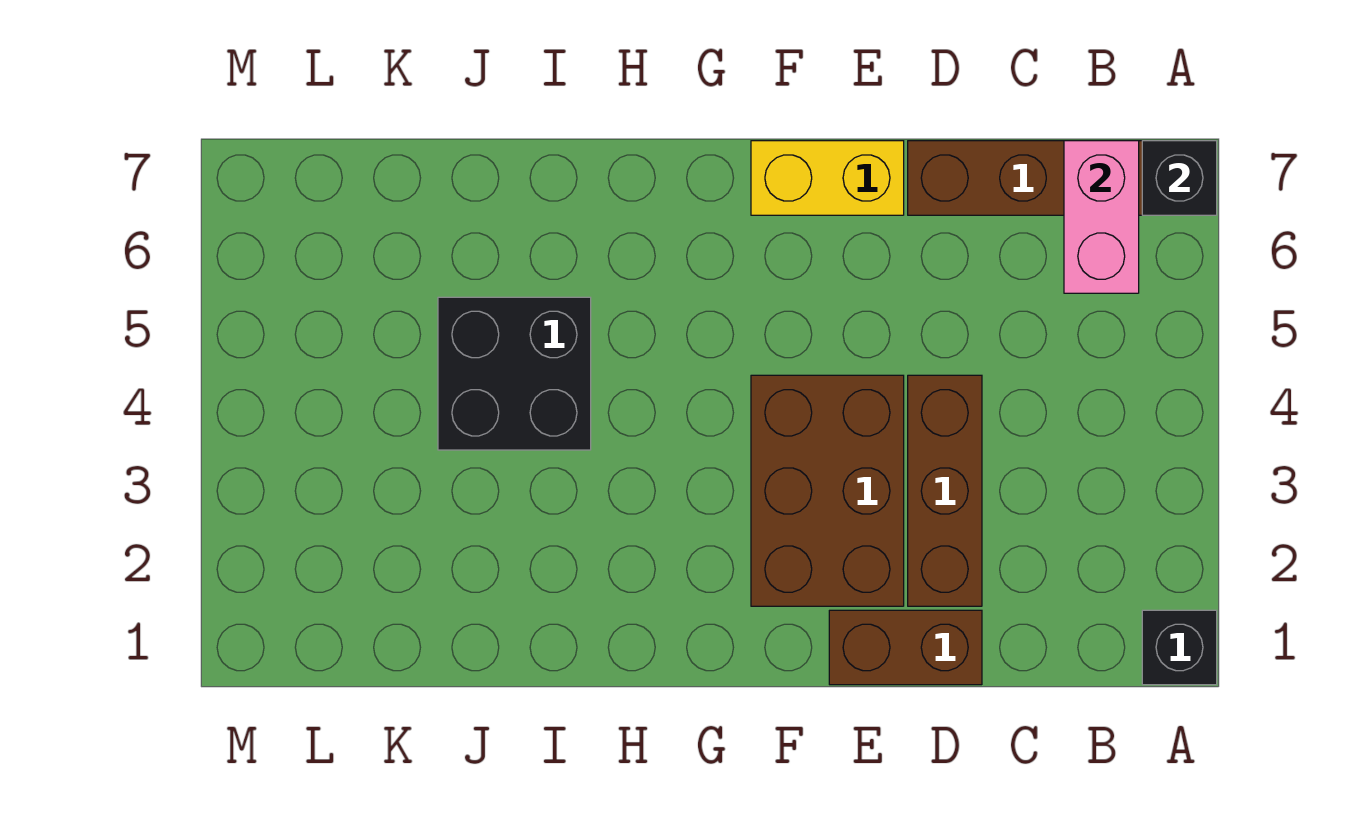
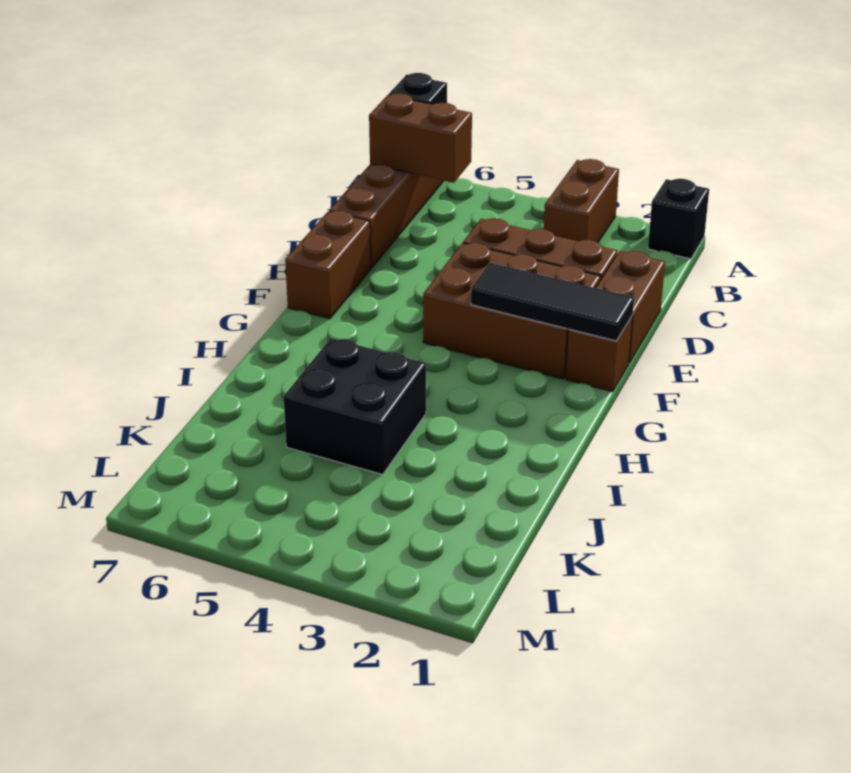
none -> brown 1x2 brick [544,159,619,242]
pink 1x2 brick [1064,141,1139,293] -> brown 1x2 brick [369,93,472,183]
yellow 1x2 brick [751,141,904,215] -> brown 1x2 brick [285,211,371,319]
none -> brown 1x1 brick [566,315,633,392]
none -> black 1x3 tile [471,263,634,341]

